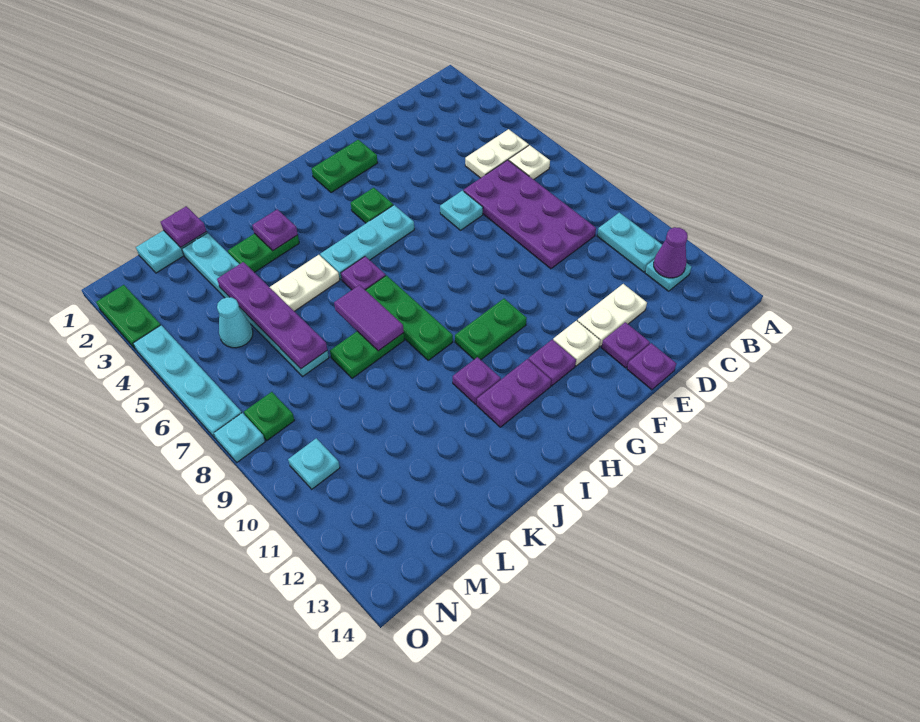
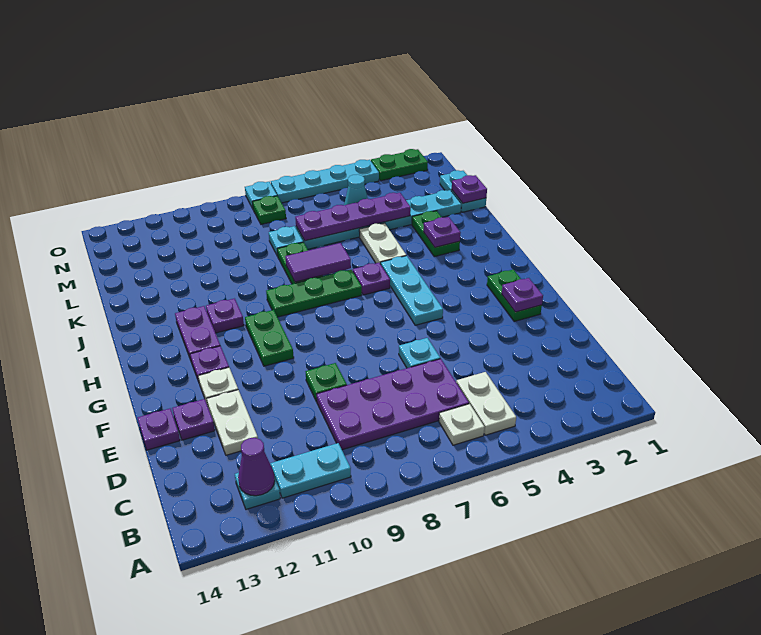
none -> purple 1x1 plate [502,278,543,312]
green 1x1 plate [351,188,393,223] -> green 1x1 plate moved to [306,363,347,402]
cyan 1x1 plate [288,438,340,489] -> cyan 1x1 plate moved to [269,226,303,256]

